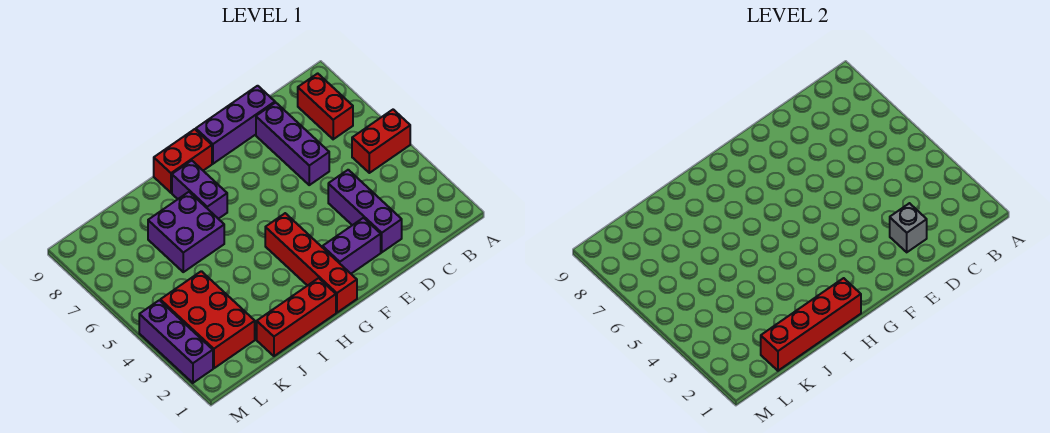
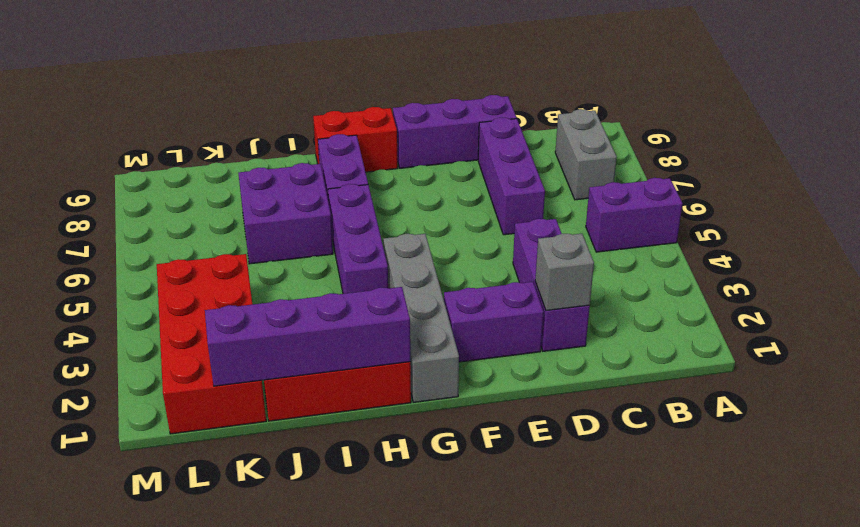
red 1x2 brick [352,110,410,173] -> purple 1x2 brick [586,178,683,252]
red 1x2 brick [298,73,353,139] -> grey 1x2 brick [555,109,617,200]
red 1x4 brick [265,213,357,313] -> grey 1x4 brick [383,234,459,402]
red 1x4 brick [761,278,861,371] -> purple 1x4 brick [205,287,410,386]
red 2x3 brick [160,271,255,368] -> red 2x4 brick [157,254,266,434]
purple 1x3 brick [139,300,213,383] -> purple 1x3 brick moved to [328,184,388,294]

